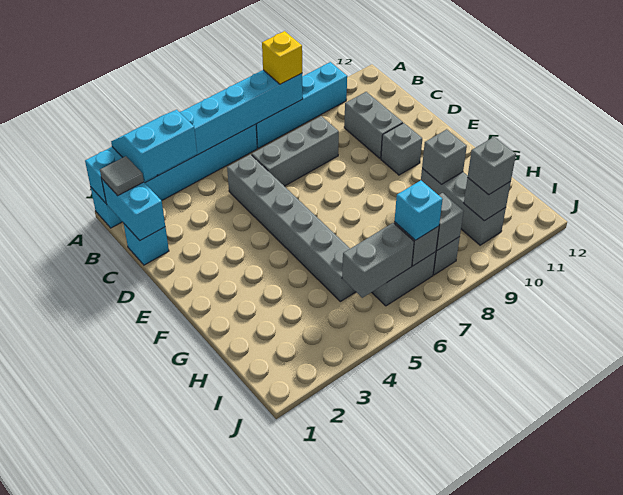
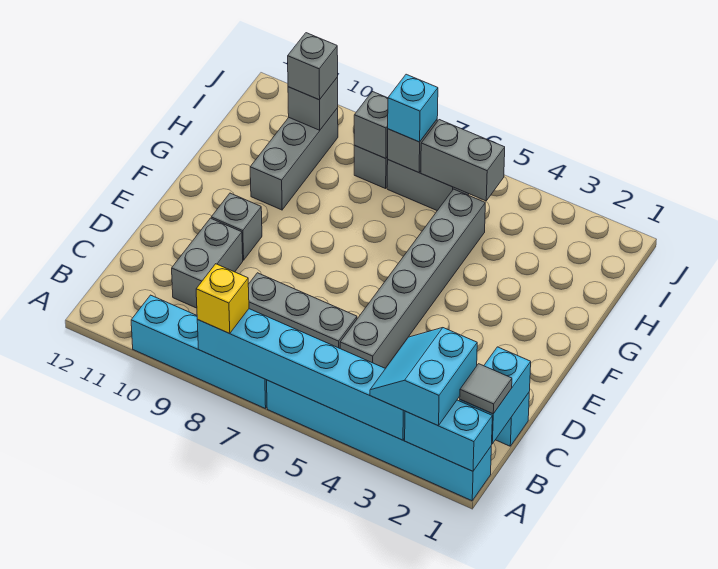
cyan 2x2 slope [111,110,197,181] -> cyan 2x2 slope turned to [370,328,477,426]
grey 1x1 brick [422,129,467,185] -> none

